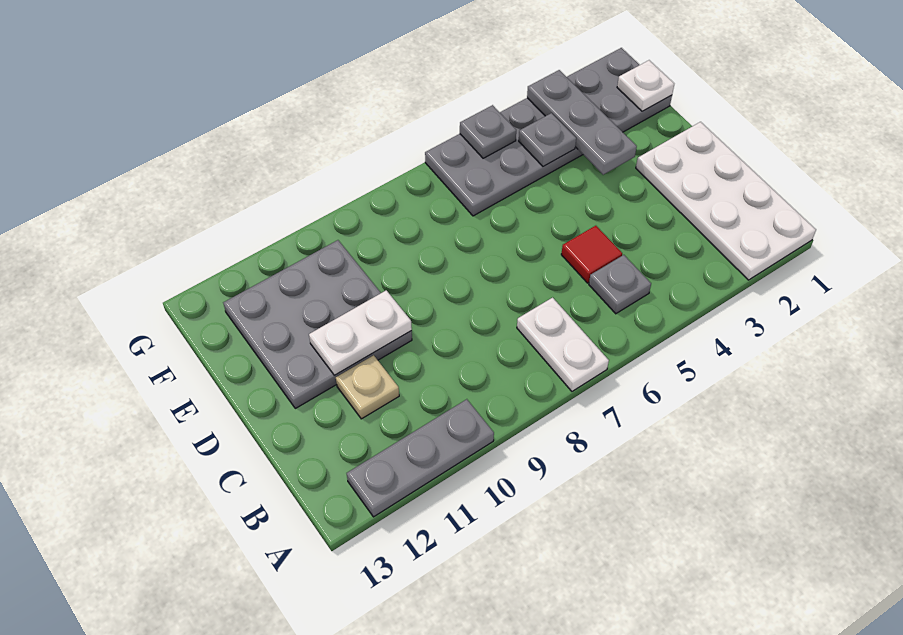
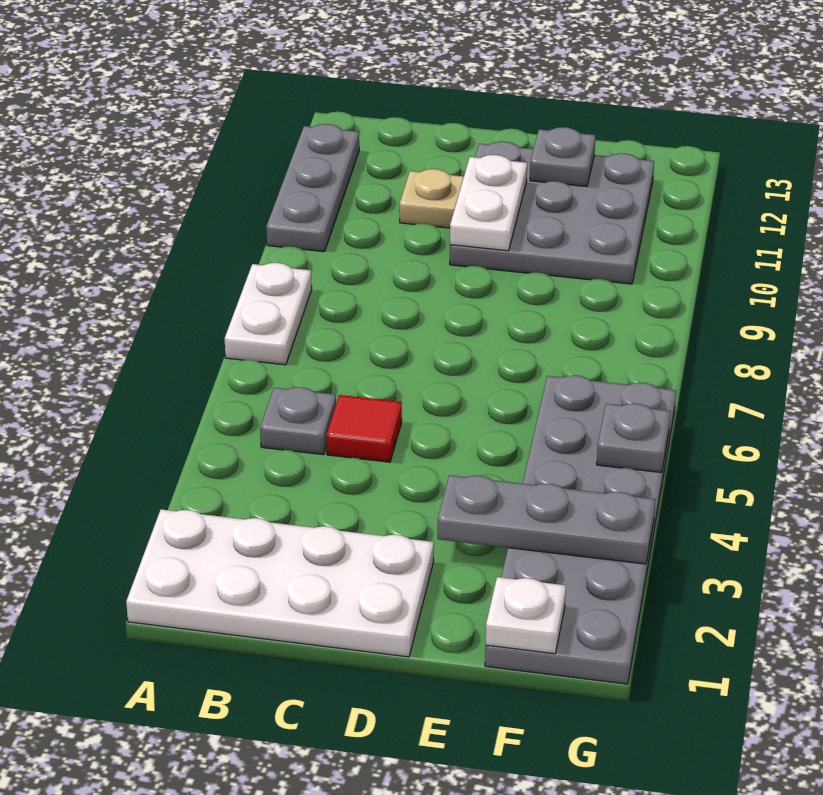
white 1x2 plate [517,298,609,391] -> white 1x2 plate turned to [225,263,312,365]
grey 1x1 plate [519,113,576,167] -> grey 1x1 plate moved to [530,127,595,187]

